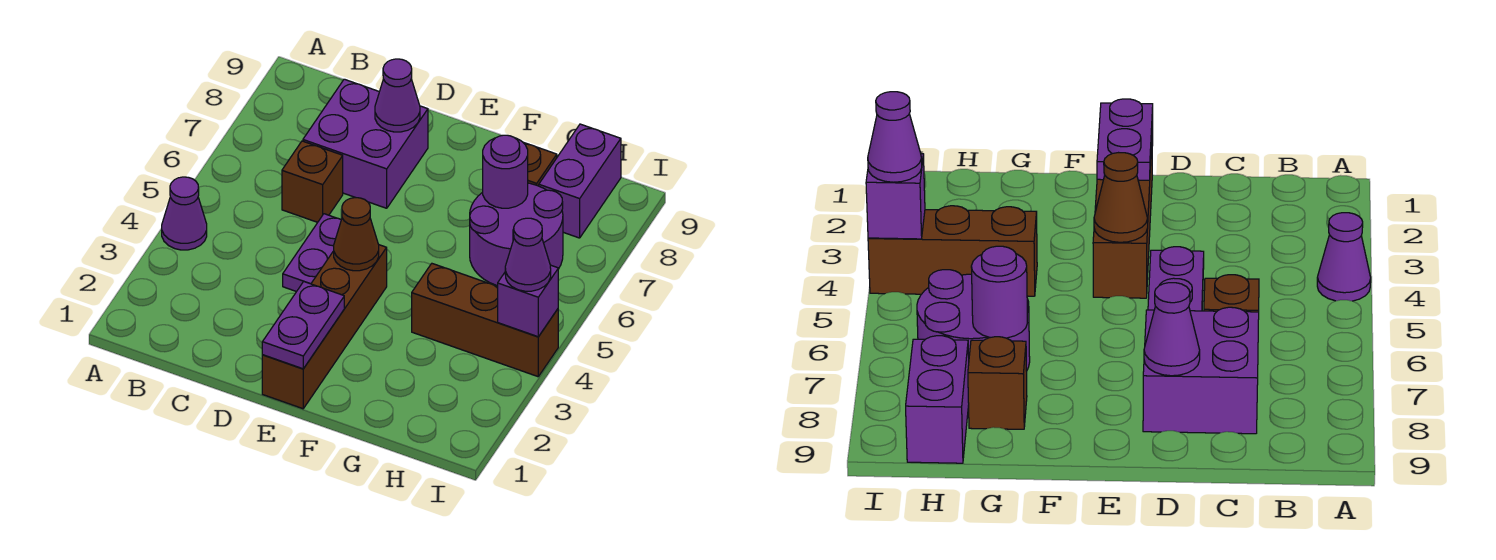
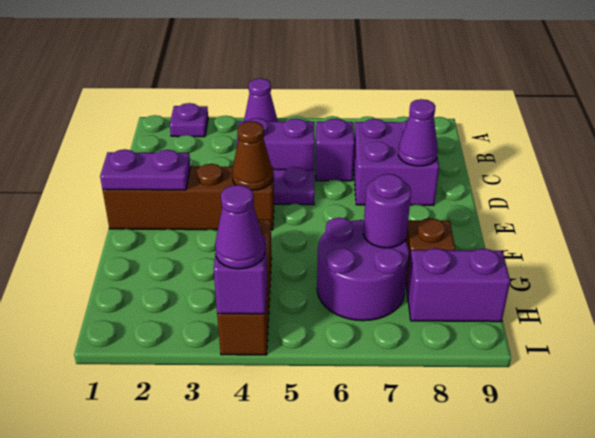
none -> purple 1x1 plate [170,103,208,137]
none -> purple 1x2 brick [237,118,315,170]
brown 1x1 brick [282,141,343,222] -> purple 1x1 brick [316,119,355,181]

